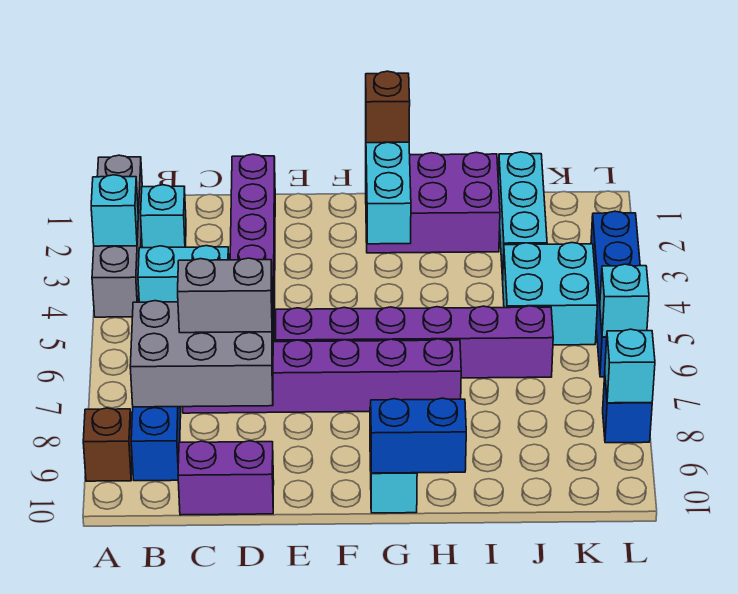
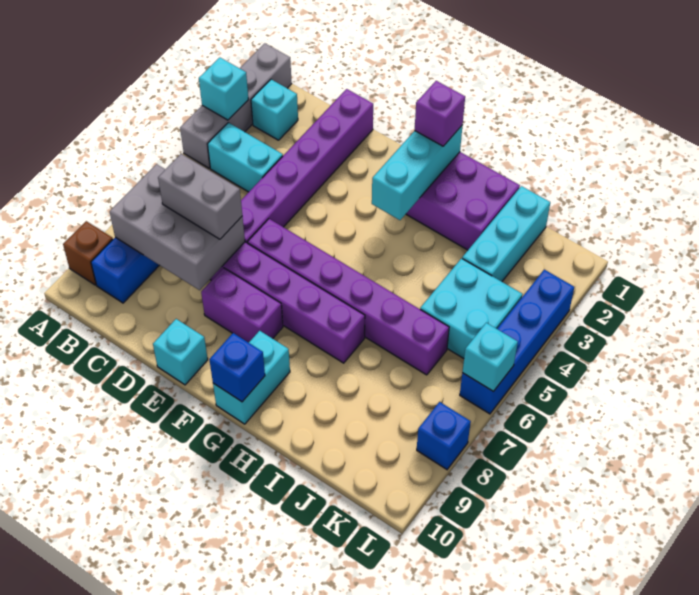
purple 1x2 brick [178,441,274,515] -> purple 1x2 brick moved to [201,268,283,343]
brown 1x1 brick [366,71,410,143] -> purple 1x1 brick [415,81,465,146]
blue 1x2 brick [371,398,466,473] -> blue 1x1 brick [209,333,265,402]
cyan 1x1 brick [605,329,655,403] -> cyan 1x1 brick moved to [153,319,208,385]

